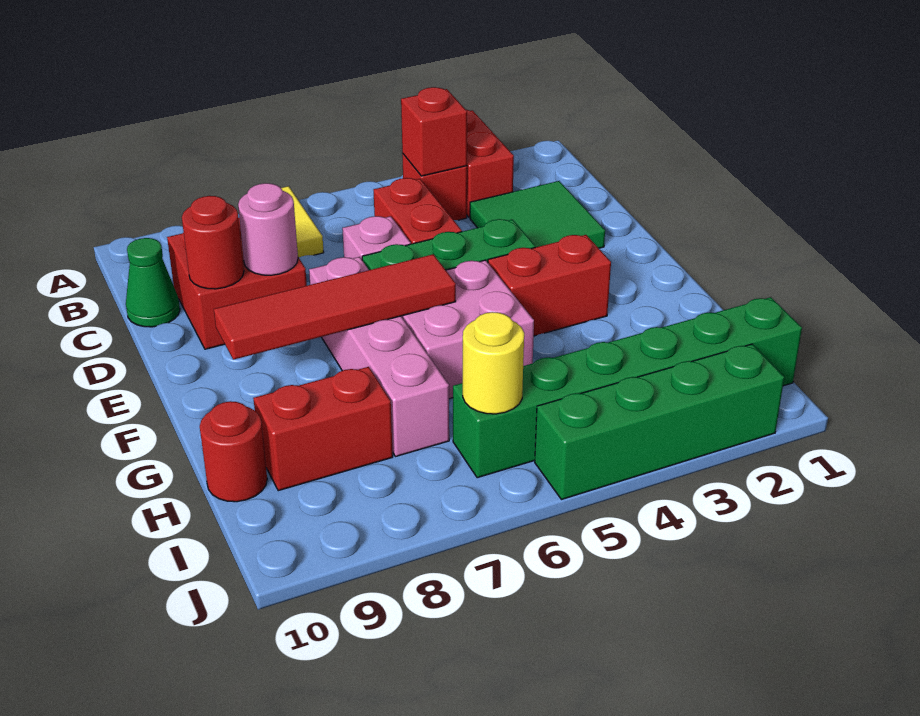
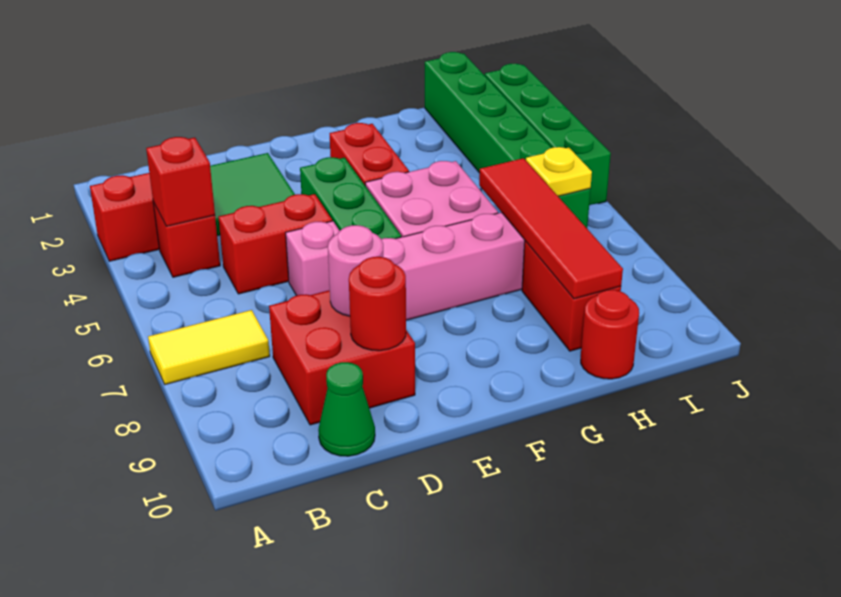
red 1x4 tile [214,254,456,360] -> red 1x4 tile moved to [479,158,623,299]
yellow 1x1 round brick [463,312,524,414] -> yellow 1x1 plate [526,147,592,196]

